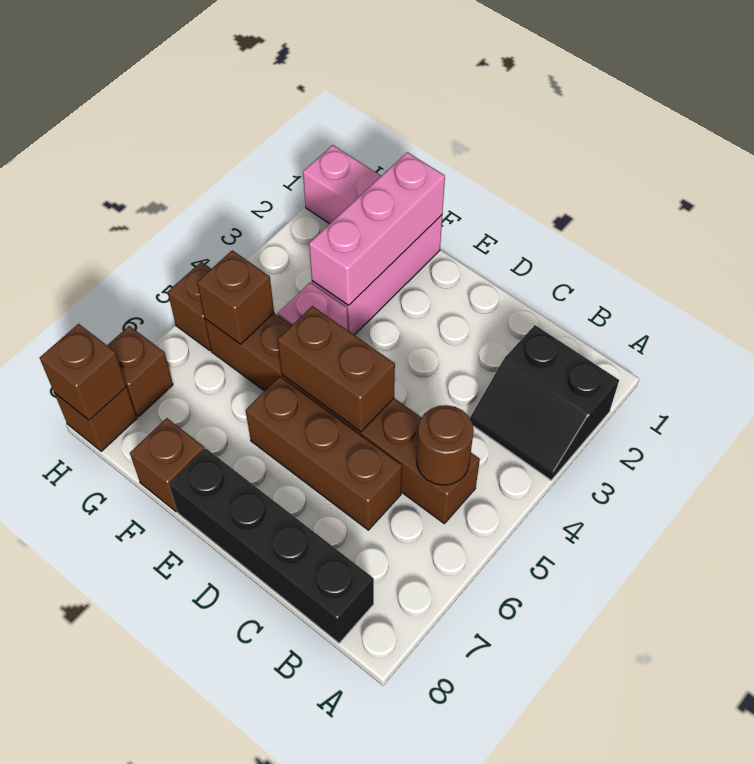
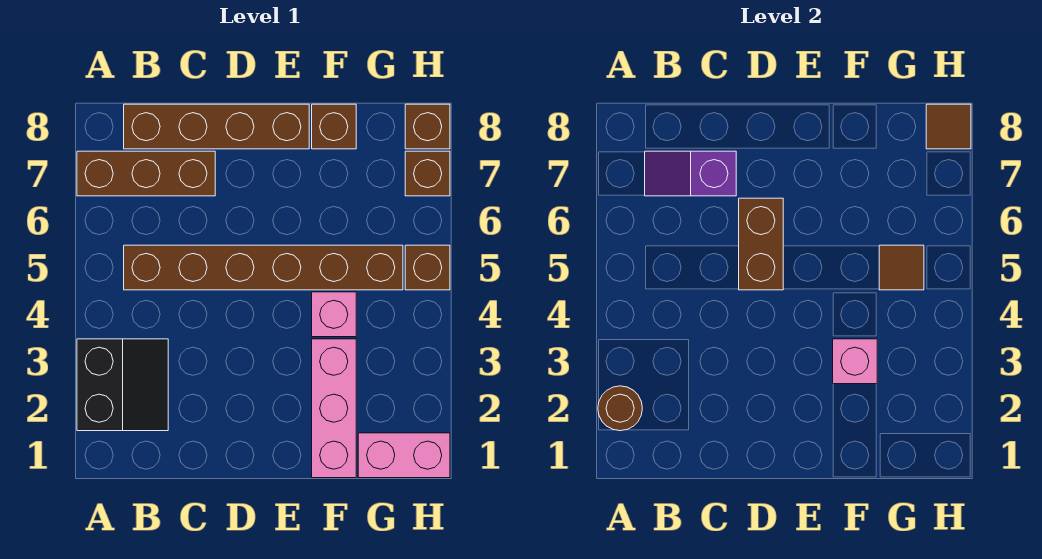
black 2x2 slope [470,325,619,480] -> black 2x2 slope turned to [77,339,168,431]
brown 1x1 round brick [417,405,474,485] -> brown 1x1 round brick moved to [598,386,642,431]
none -> purple 1x2 slope [645,151,736,196]
black 1x4 brick [169,449,374,643] -> brown 1x4 brick [124,104,309,149]
brown 1x3 brick [246,377,402,530] -> brown 1x3 brick moved to [77,151,215,196]
brown 1x2 brick [277,306,395,432] -> brown 1x2 brick turned to [739,198,783,290]
pink 1x3 brick [309,152,445,306] -> pink 1x1 brick [833,339,877,384]
brown 1x1 brick [197,250,274,344] -> brown 1x1 tile [879,245,924,290]
brown 1x1 brick [40,324,126,420] -> brown 1x1 tile [926,104,971,149]

